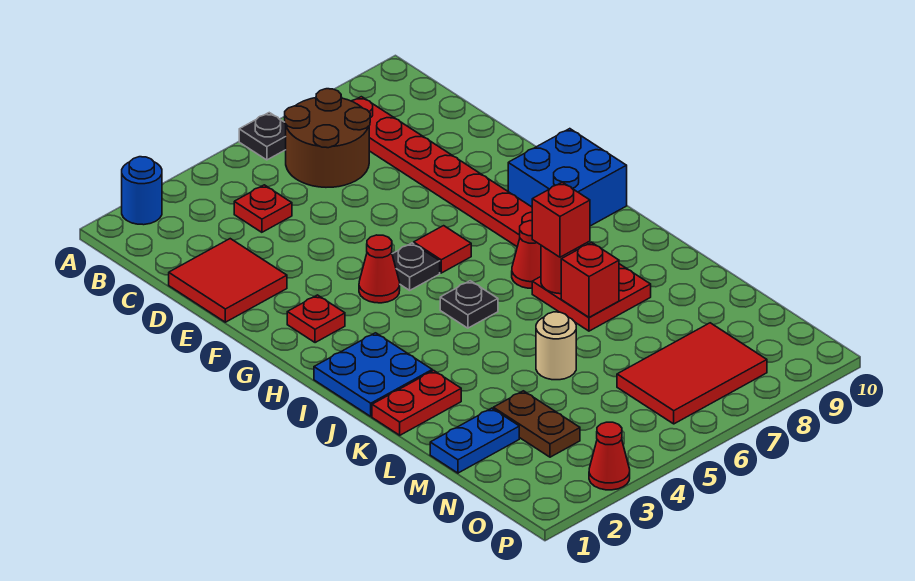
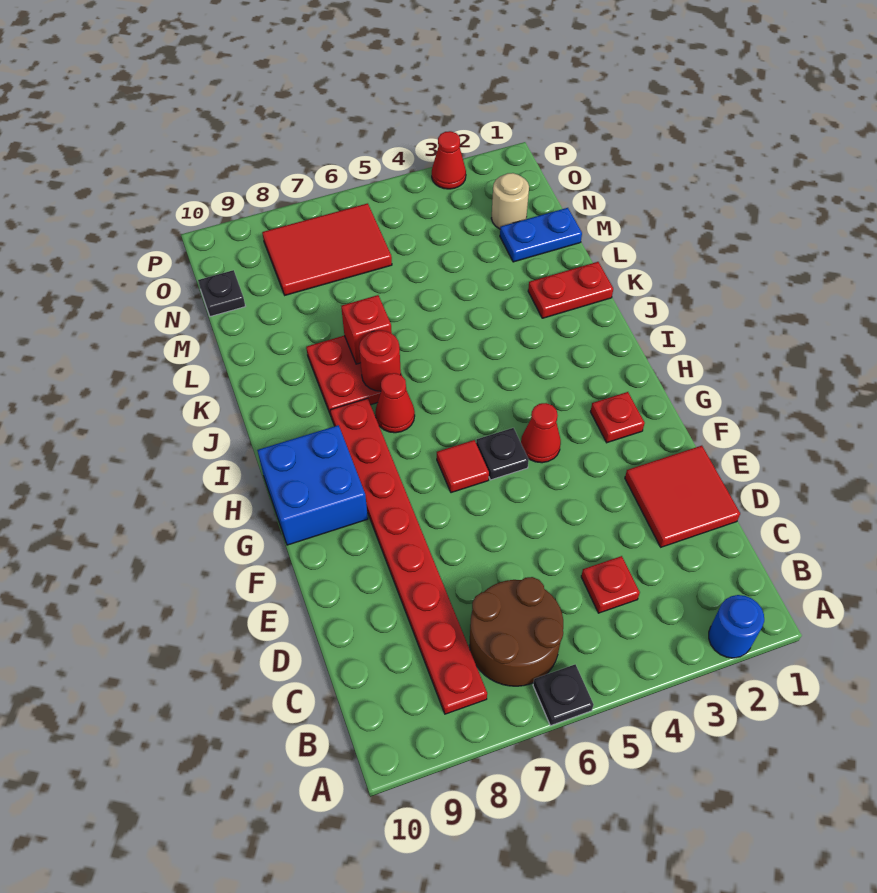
blue 2x2 plate [314,333,432,416] -> none
black 1x1 plate [440,281,498,328] -> black 1x1 plate moved to [198,270,245,317]
red 1x1 brick [532,182,590,257] -> none
tan 1x1 round brick [536,312,576,380] -> tan 1x1 round brick moved to [491,173,529,229]
brown 1x2 plate [493,391,580,457] -> none

